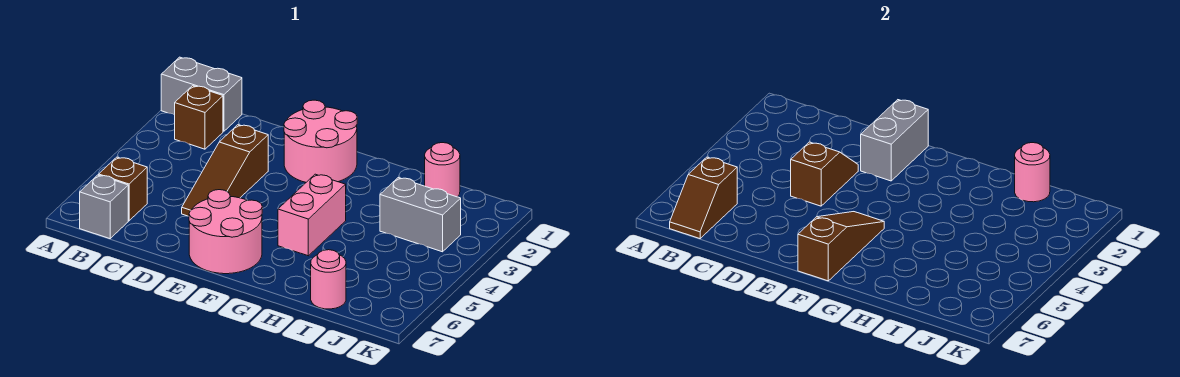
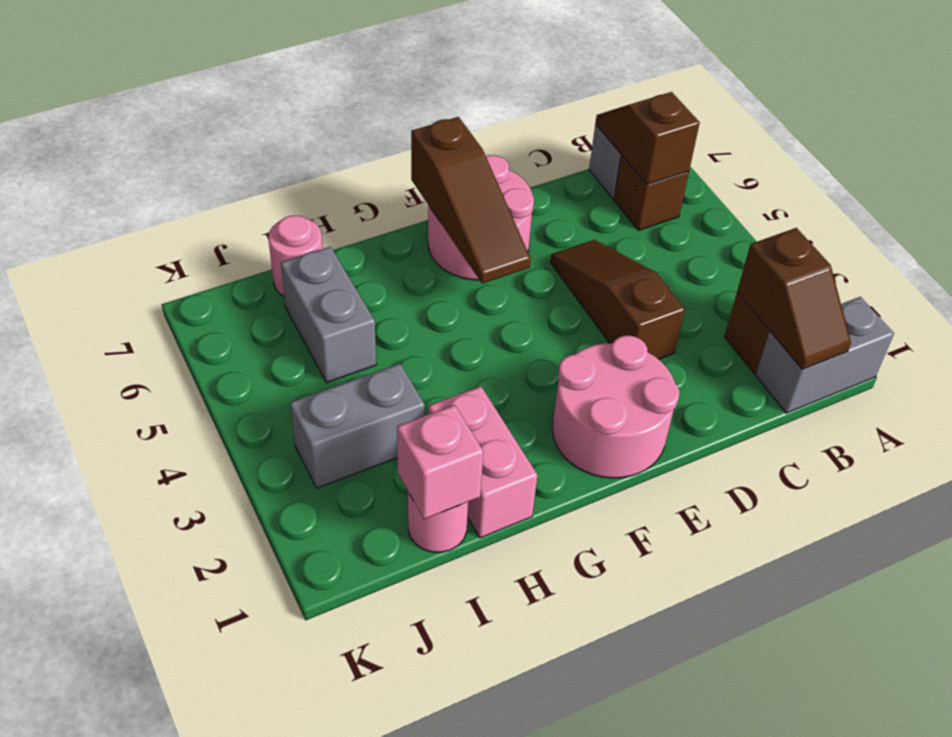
brown 1x2 slope [791,142,858,206] -> brown 1x2 slope moved to [737,228,851,369]
grey 1x2 brick [861,100,928,181] -> grey 1x2 brick moved to [281,247,376,383]
pink 1x2 brick [278,174,346,256] -> pink 1x2 brick moved to [429,386,537,538]
pink 1x1 round brick [1015,143,1050,202] -> pink 1x1 brick [397,405,483,519]

